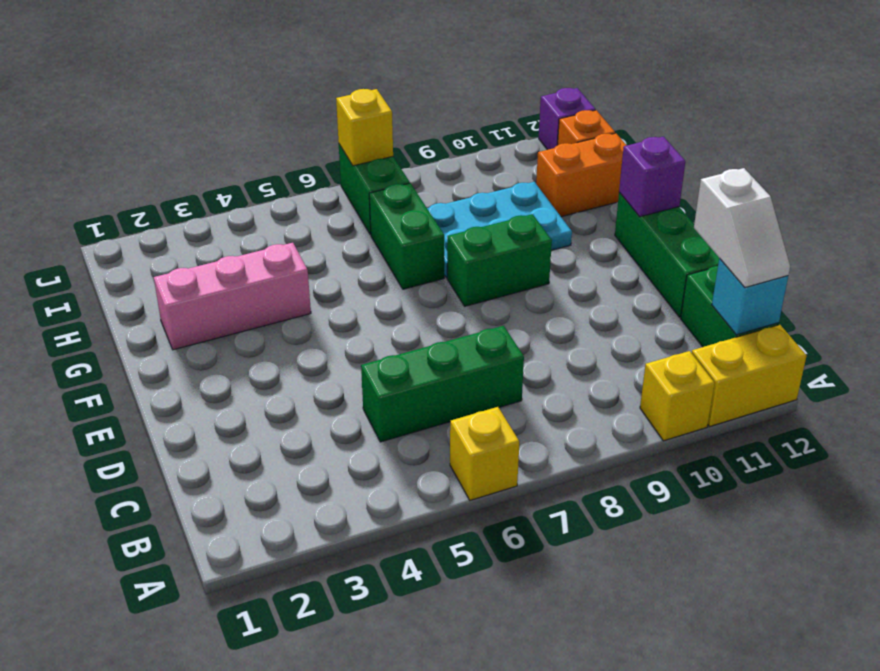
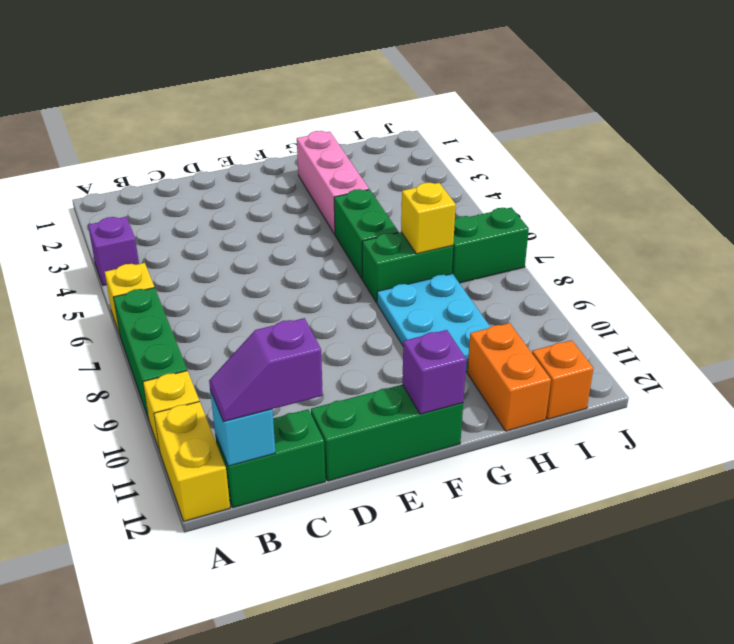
white 1x2 slope [694,168,790,287] -> purple 1x2 slope [209,318,323,422]
green 1x3 brick [361,326,524,442] -> green 1x3 brick moved to [113,288,187,419]
green 1x2 brick [447,214,552,306] -> green 1x2 brick moved to [334,189,399,278]
yellow 1x1 brick [336,89,393,166] -> yellow 1x1 brick moved to [401,183,456,254]
purple 1x1 brick [539,88,595,150] -> purple 1x1 brick moved to [88,217,139,285]

